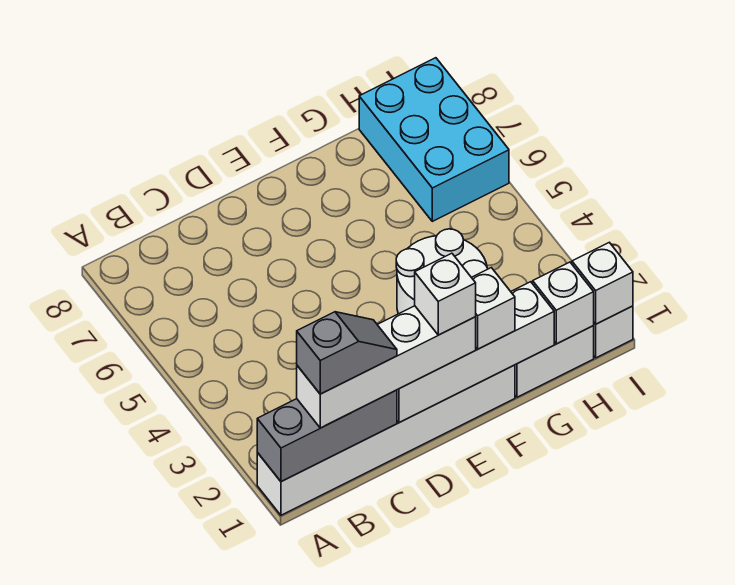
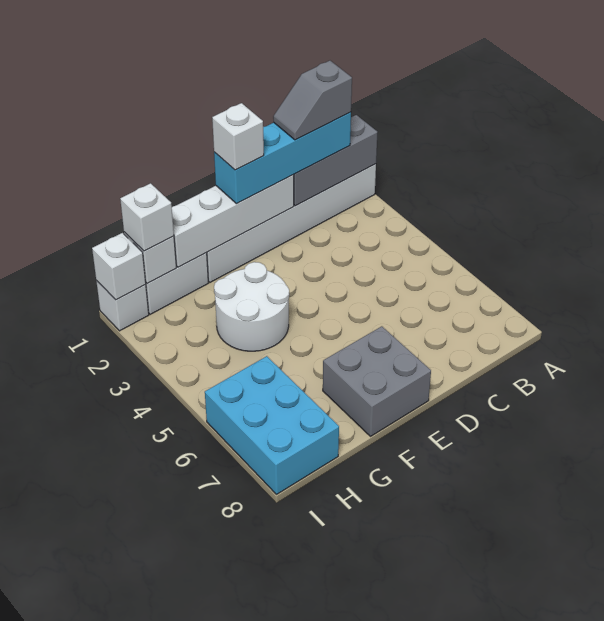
white 1x4 brick [297,306,476,428] -> cyan 1x4 brick [214,112,351,204]
none -> grey 2x2 brick [323,326,431,436]
white 1x1 brick [471,268,515,349] -> white 1x1 brick moved to [120,183,174,251]

